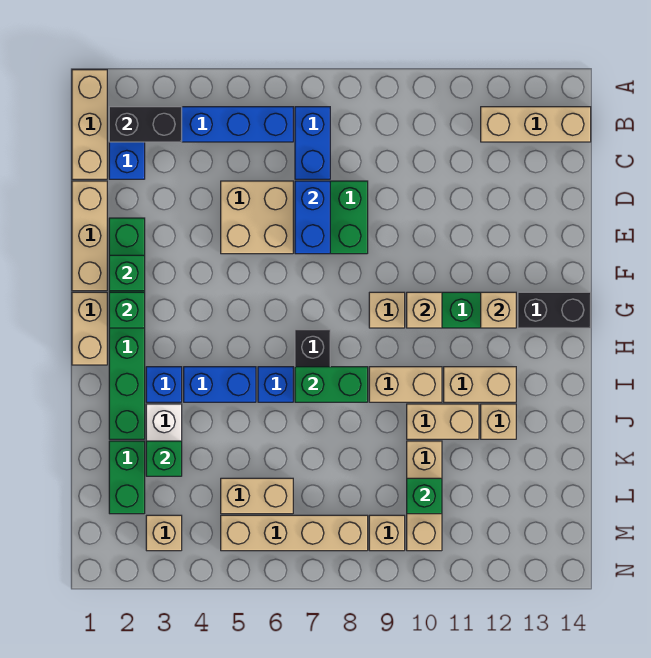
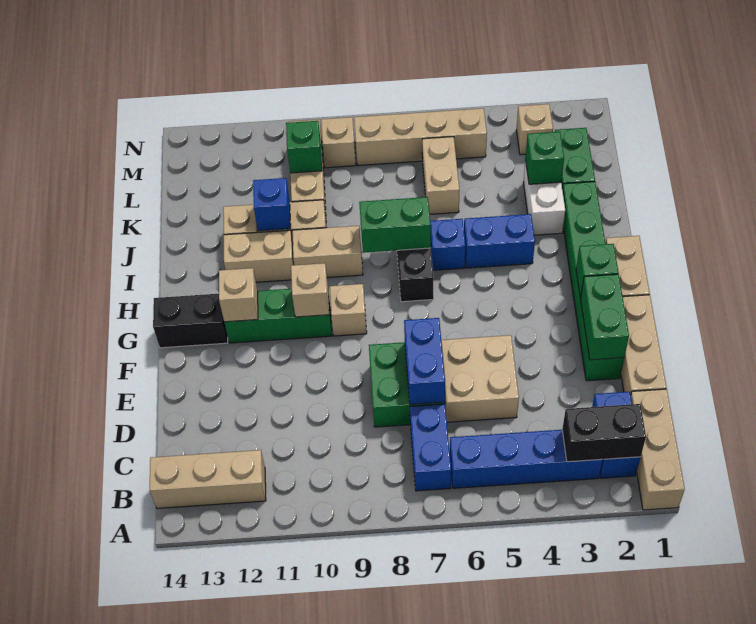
green 1x1 brick [109,255,145,291] -> green 1x2 brick [581,274,629,360]
blue 1x1 brick [146,367,182,402] -> blue 1x1 brick moved to [253,178,291,231]
tan 1x2 brick [221,478,293,514] -> tan 1x2 brick turned to [422,137,459,214]

